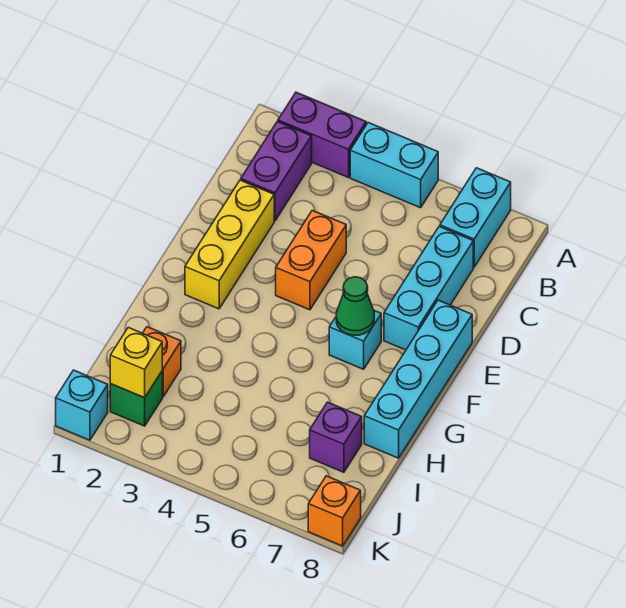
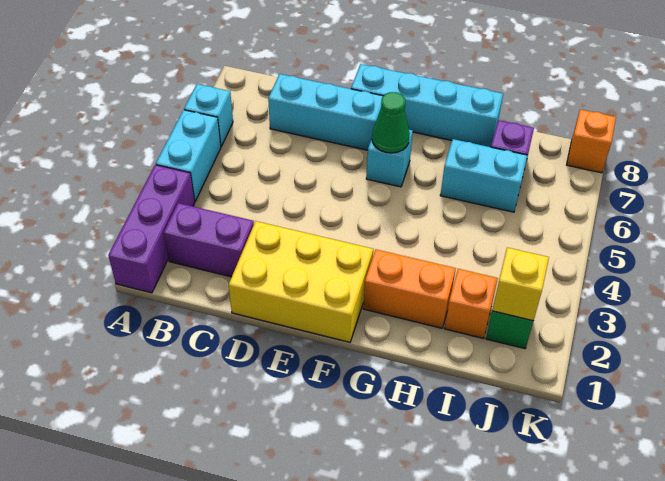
purple 1x2 brick [278,92,366,178] -> purple 1x3 brick [108,165,195,293]
cyan 1x2 brick [440,168,511,267] -> cyan 1x2 brick moved to [440,139,527,212]
yellow 1x3 brick [185,180,274,309] -> yellow 2x3 brick [229,221,373,342]
orange 1x2 brick [276,210,346,310] -> orange 1x2 brick moved to [363,250,456,328]
cyan 1x1 brick [56,370,108,440] -> cyan 1x1 brick moved to [184,84,233,146]

